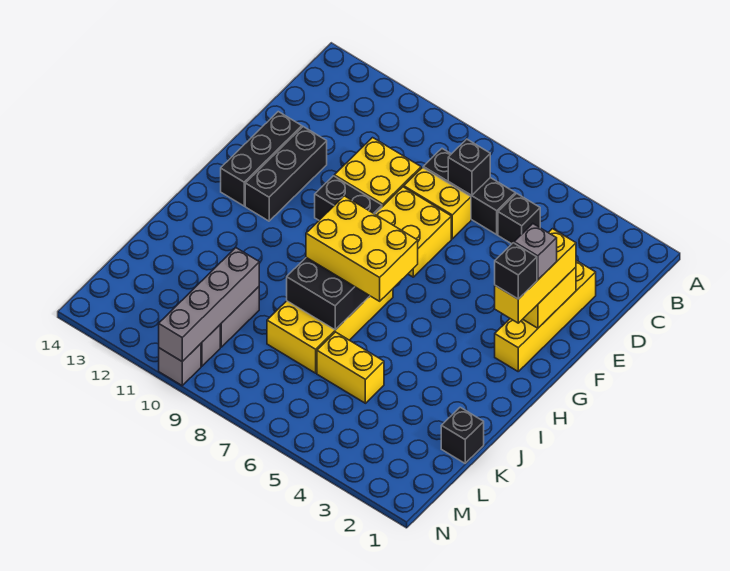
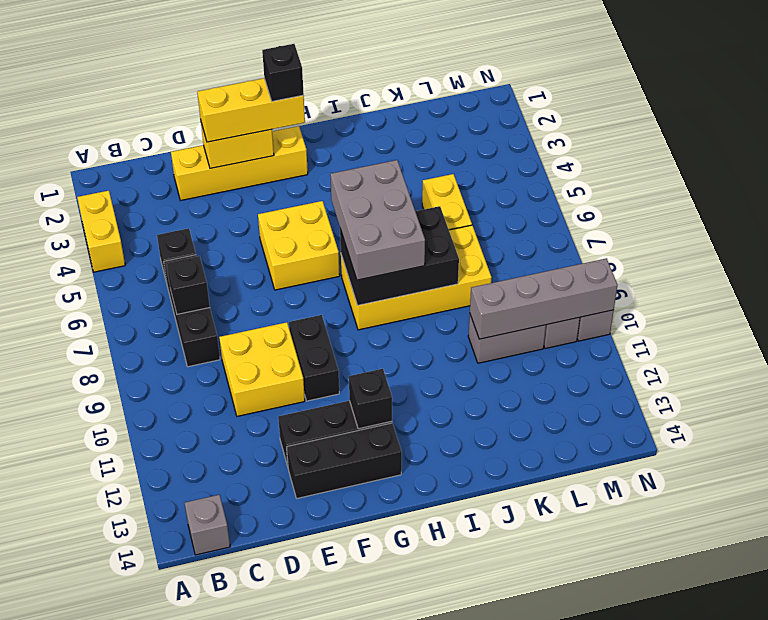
yellow 1x2 brick [404,168,471,239] -> yellow 1x2 brick moved to [77,191,125,272]
yellow 2x2 brick [375,187,451,277] -> yellow 2x2 brick moved to [258,201,340,290]
grey 1x1 brick [514,224,557,280] -> grey 1x1 brick moved to [185,495,230,555]
yellow 2x3 brick [306,196,418,301] -> grey 2x3 brick [330,160,425,280]
black 1x1 brick [441,407,484,463] -> black 1x1 brick moved to [349,369,392,429]

